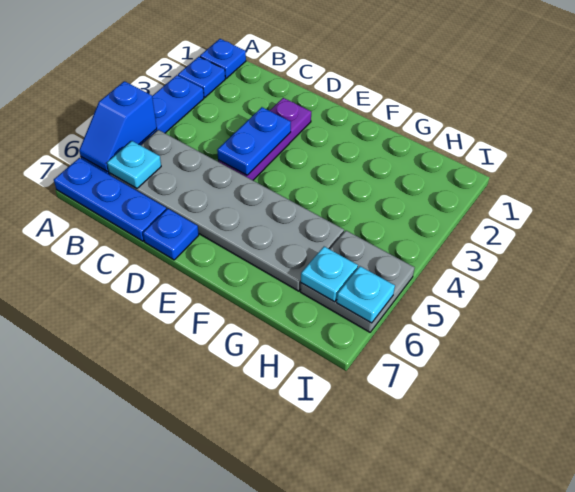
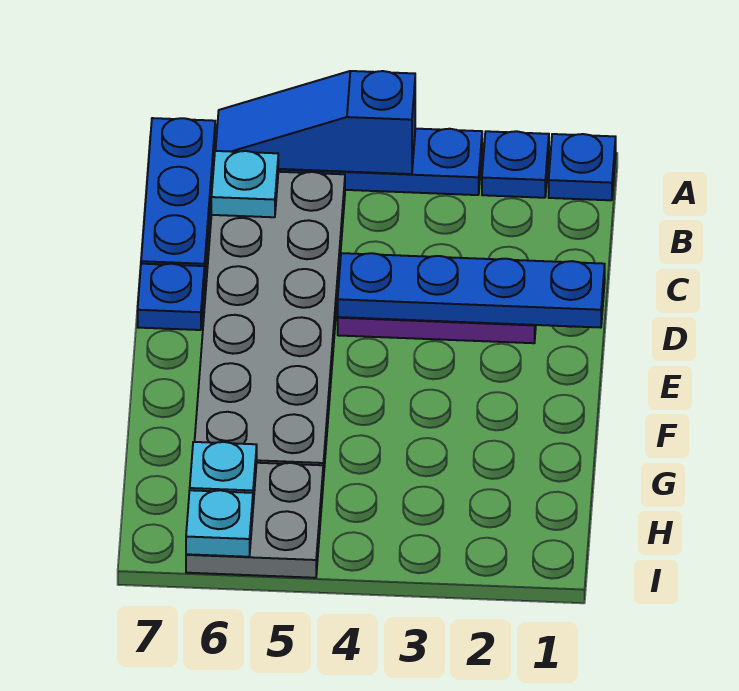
blue 1x2 slope [79,81,157,172] -> blue 1x3 slope [216,71,415,174]
blue 1x2 plate [217,107,291,175] -> blue 1x4 plate [338,253,605,328]

